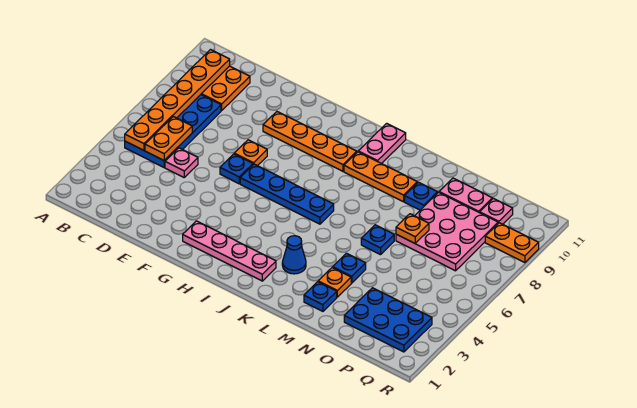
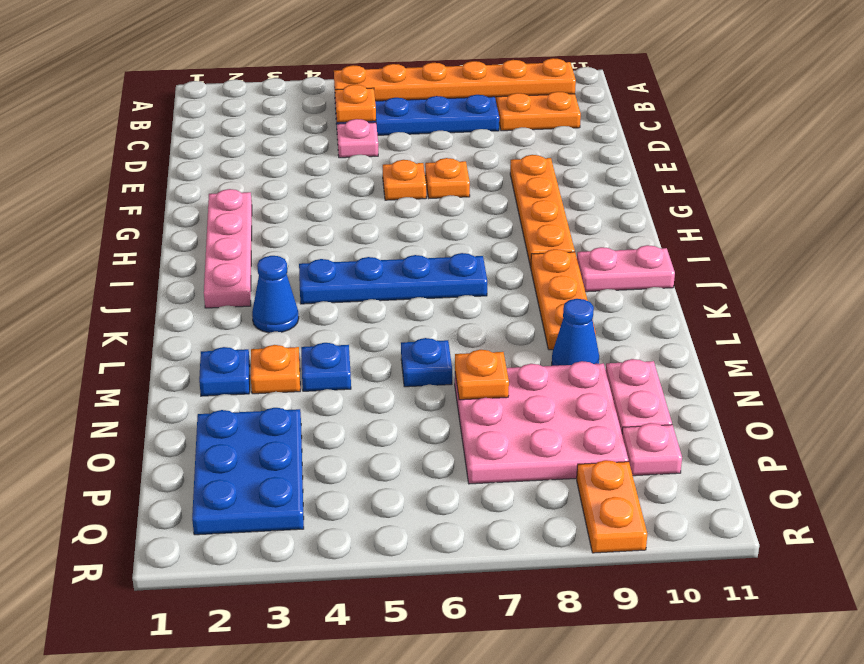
orange 1x2 plate [145,117,192,160] -> orange 1x1 plate [335,85,376,122]
blue 1x1 plate [220,154,253,184] -> orange 1x1 plate [383,160,426,200]
blue 1x4 plate [240,164,334,224] -> blue 1x4 plate turned to [299,253,487,304]
blue 1x1 plate [405,182,438,210] -> blue 1x1 cone [552,299,599,366]

